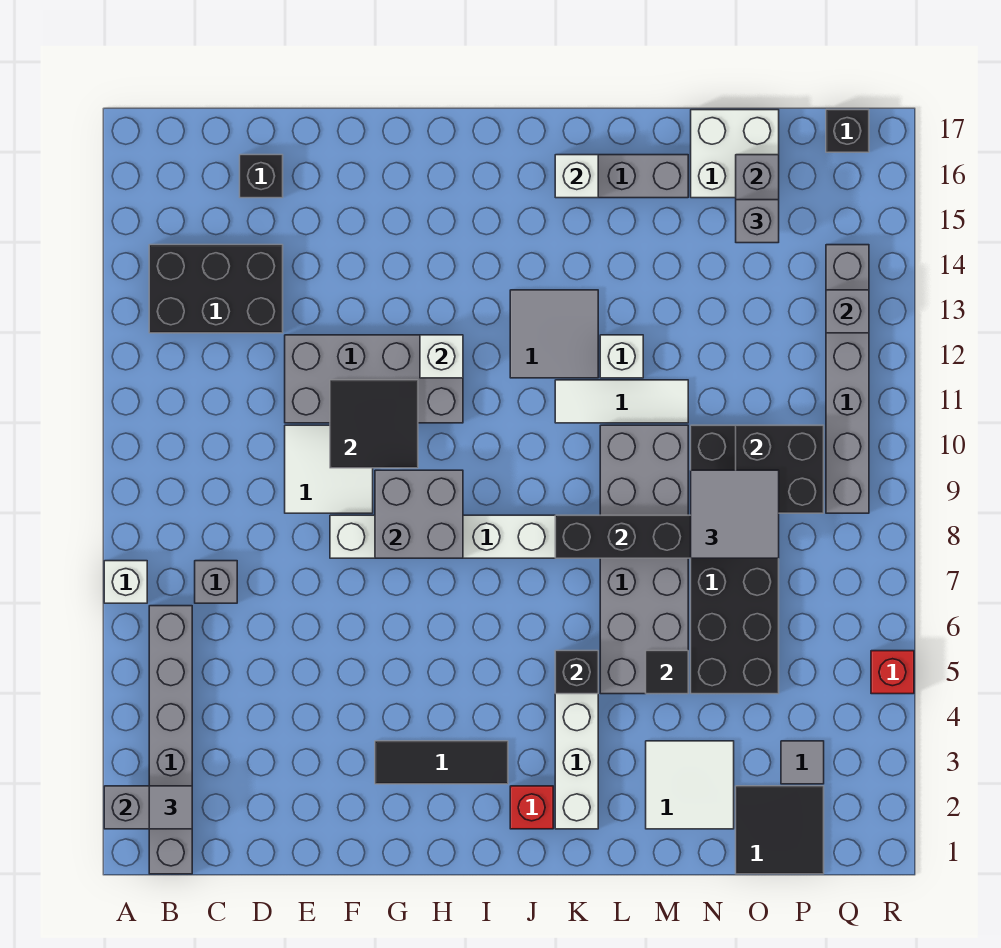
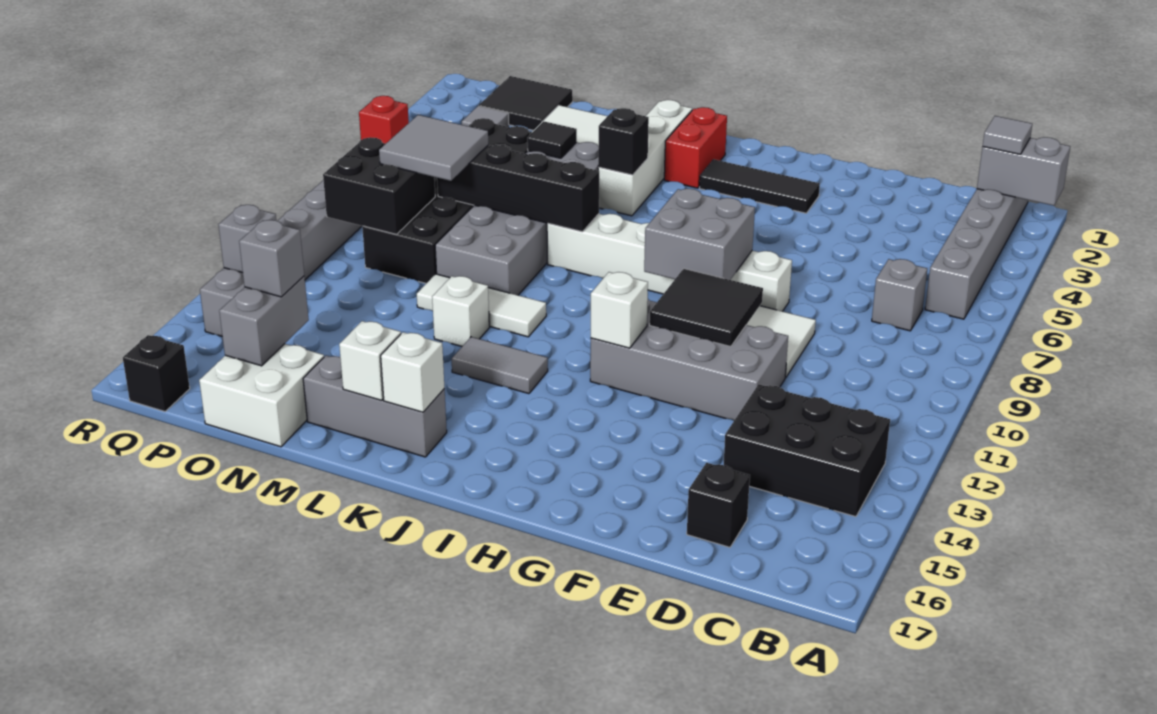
white 1x1 brick [104,561,147,603] -> white 1x1 brick moved to [339,321,401,400]
red 1x1 brick [510,786,553,829] -> red 1x2 brick [664,107,727,188]
grey 2x2 tile [510,290,598,378] -> grey 1x2 tile [452,337,548,394]

